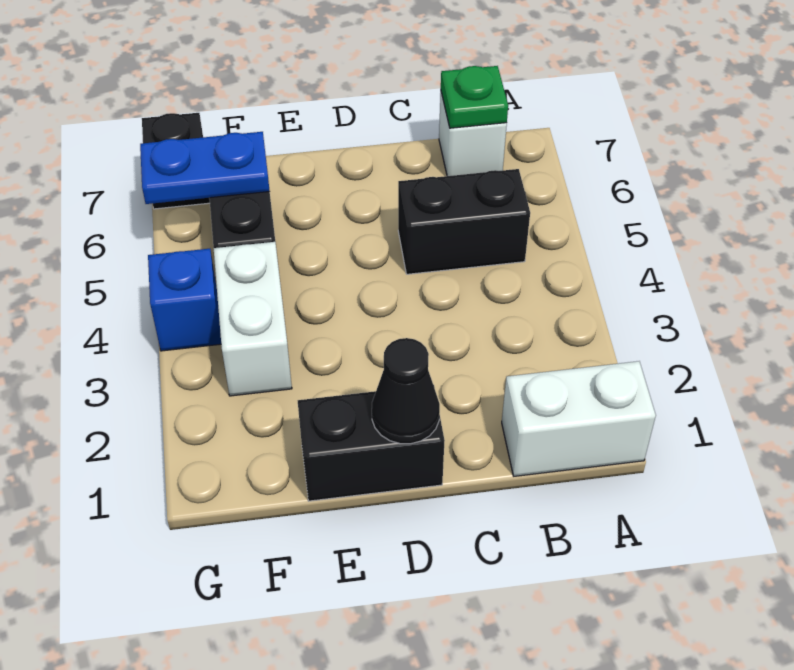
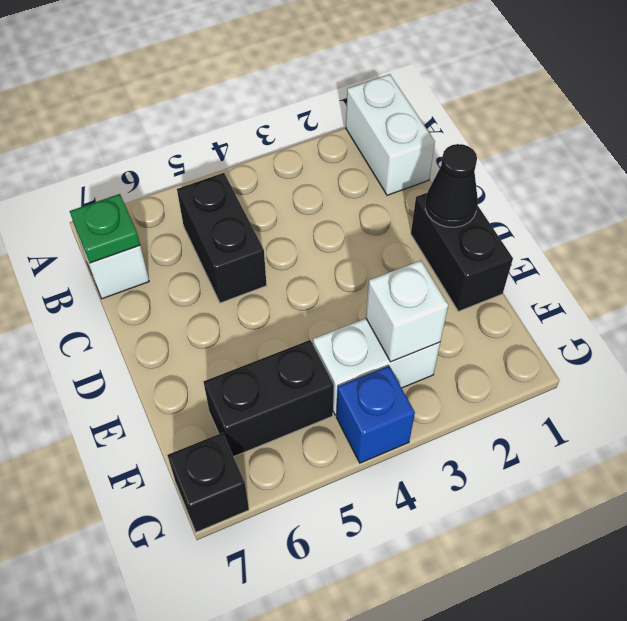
none -> white 1x1 brick [366,260,448,362]
blue 1x2 plate [140,132,270,204] -> none

